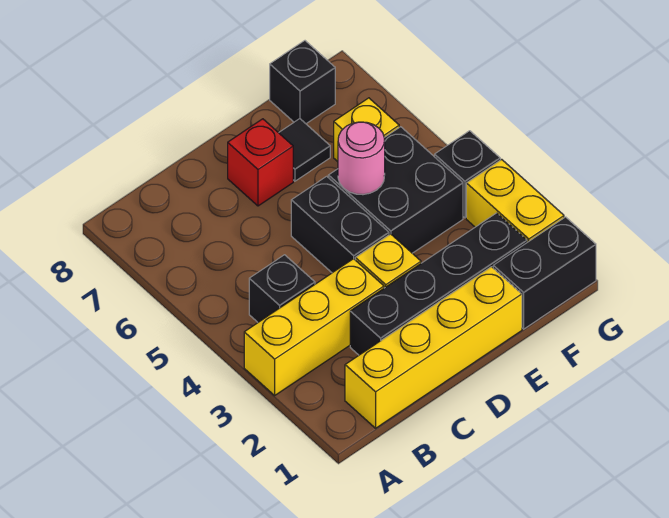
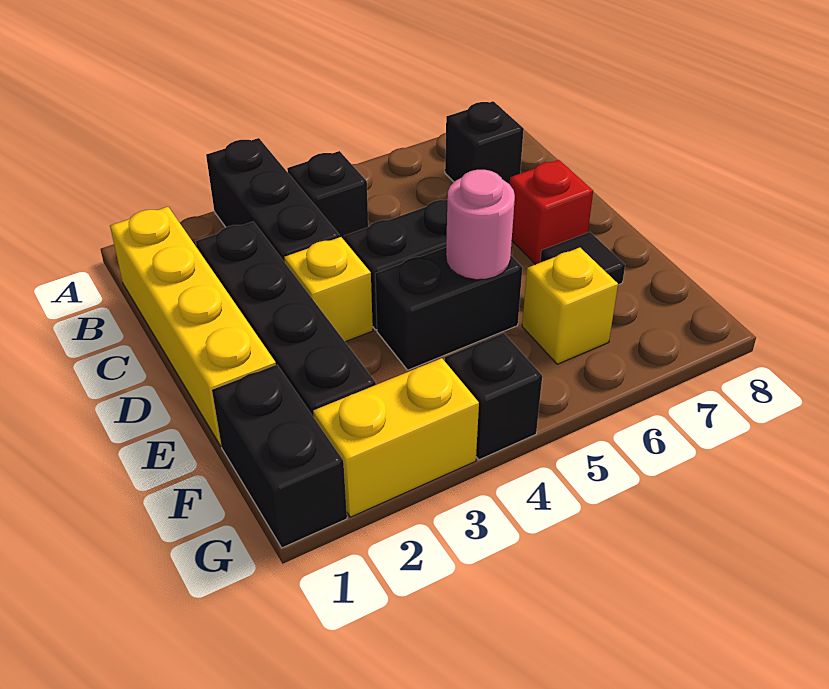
yellow 1x3 brick [244,259,384,395] -> black 1x3 brick [206,138,340,262]
black 2x2 brick [328,127,463,253] -> black 1x2 brick [375,247,522,370]
black 1x1 brick [270,41,335,124] -> black 1x1 brick moved to [445,101,524,184]

